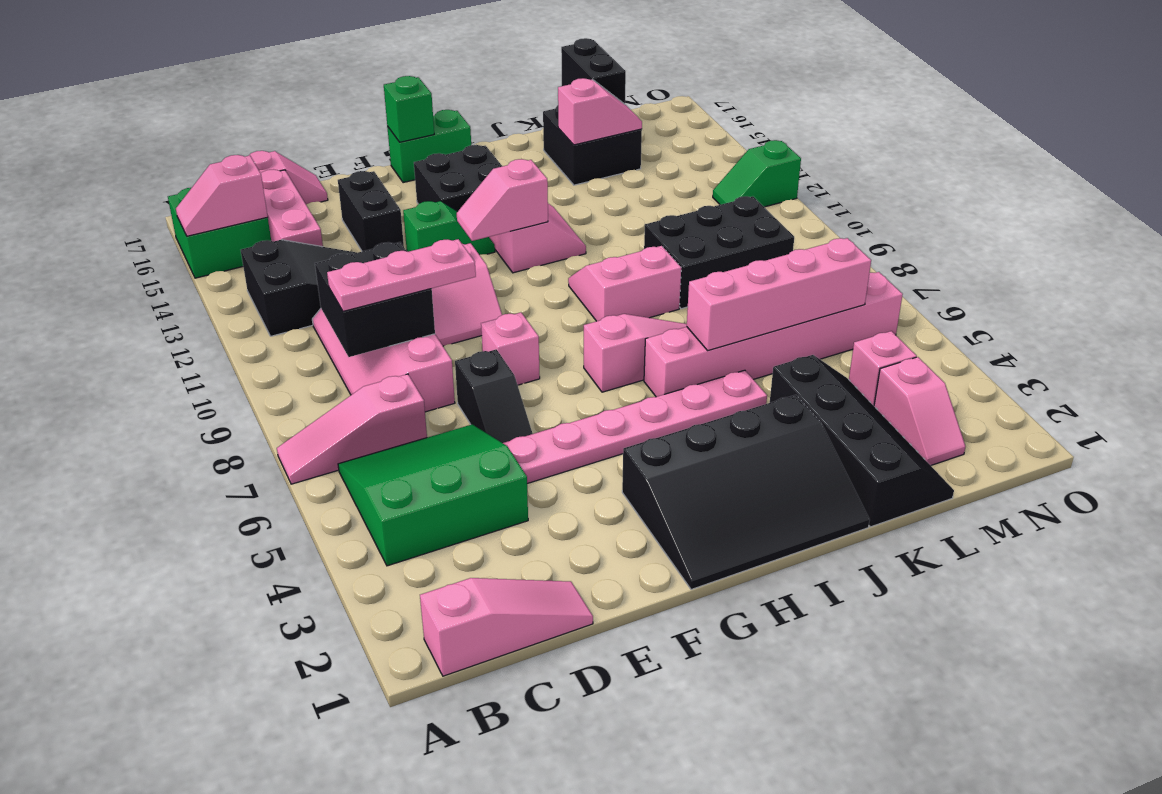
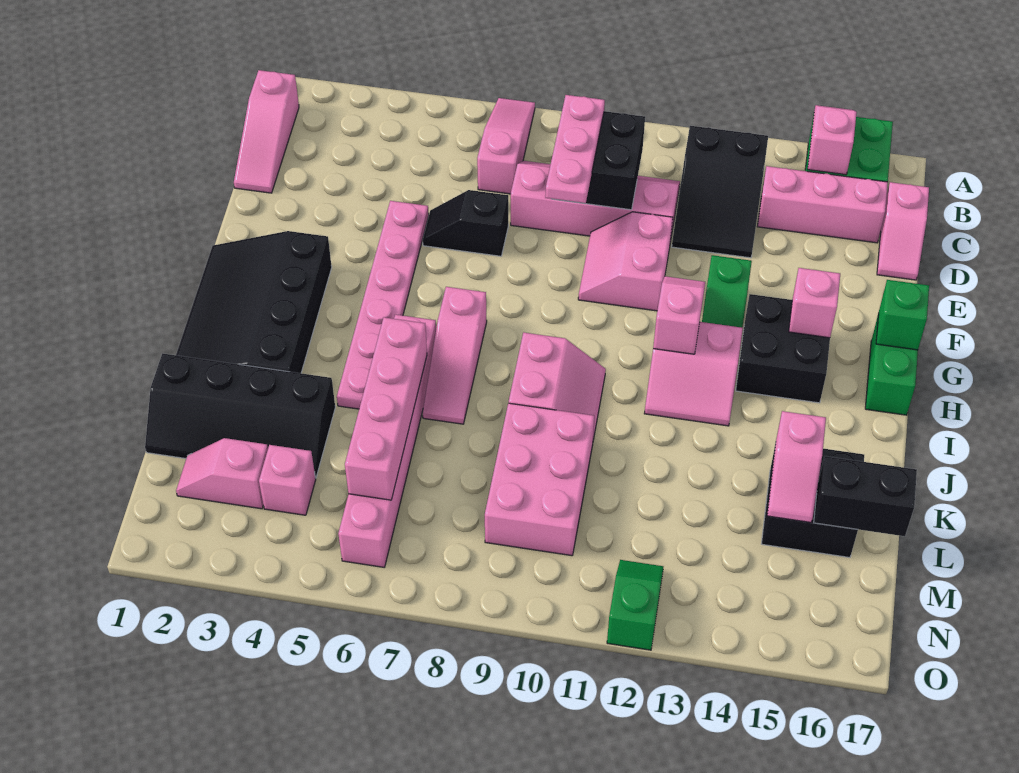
green 3x3 slope [338,424,528,566] -> none
black 1x2 brick [338,171,404,251] -> none
pink 1x1 brick [481,312,540,385] -> pink 1x1 brick moved to [789,268,840,338]
black 2x3 brick [644,196,794,309] -> pink 2x3 brick [485,403,594,556]

